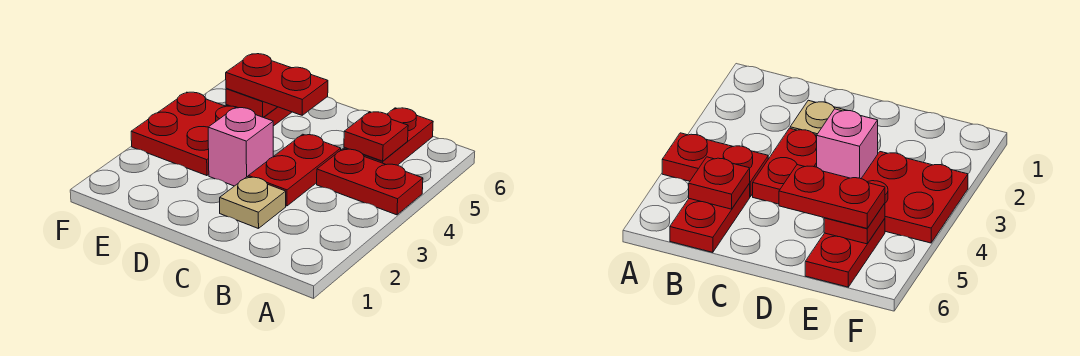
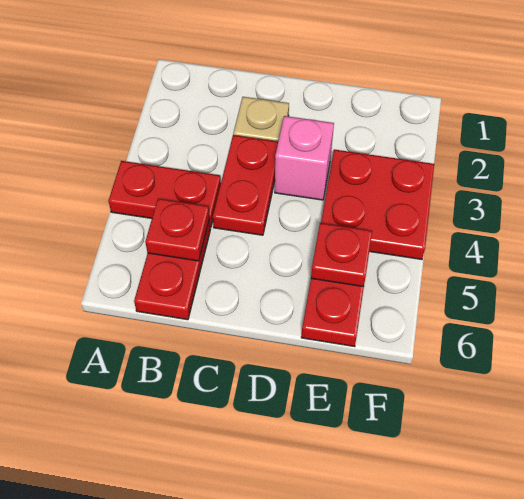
red 1x2 plate [226,54,328,115] -> none

